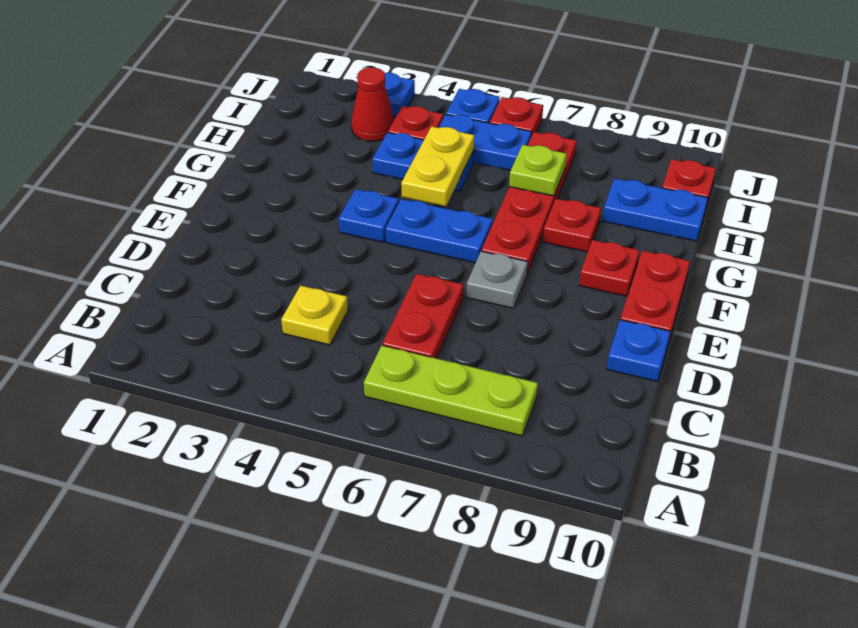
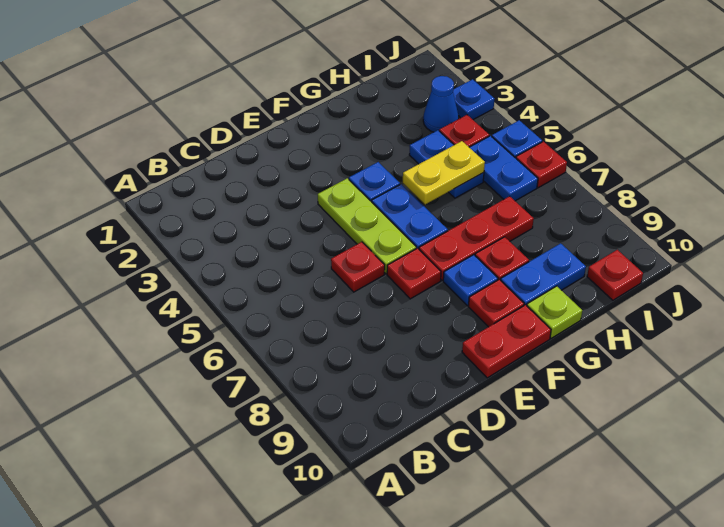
lime 1x3 plate [364,345,538,436] -> lime 1x3 plate moved to [318,178,416,274]
yellow 1x1 plate [281,286,348,345] -> none
red 1x2 plate [382,274,463,358] -> red 1x1 plate [331,242,385,292]
blue 1x1 plate [607,320,670,382] -> blue 1x1 plate moved to [443,255,498,305]
grey 1x1 plate [466,251,528,308] -> red 1x1 plate [387,248,441,299]
red 1x4 plate [481,132,576,274] -> red 1x3 plate [419,196,534,280]
lime 1x1 plate [509,145,567,196] -> lime 1x1 plate moved to [527,286,582,338]
blue 1x2 plate [602,179,708,241] -> blue 1x2 plate turned to [501,243,586,306]
red 1x1 cone [351,67,394,141] -> blue 1x1 cone [423,76,458,132]

